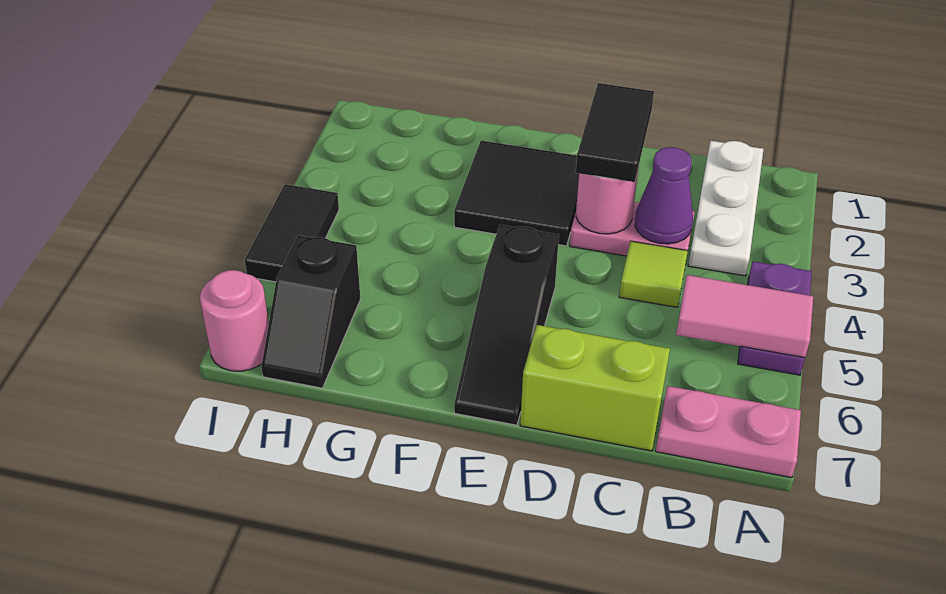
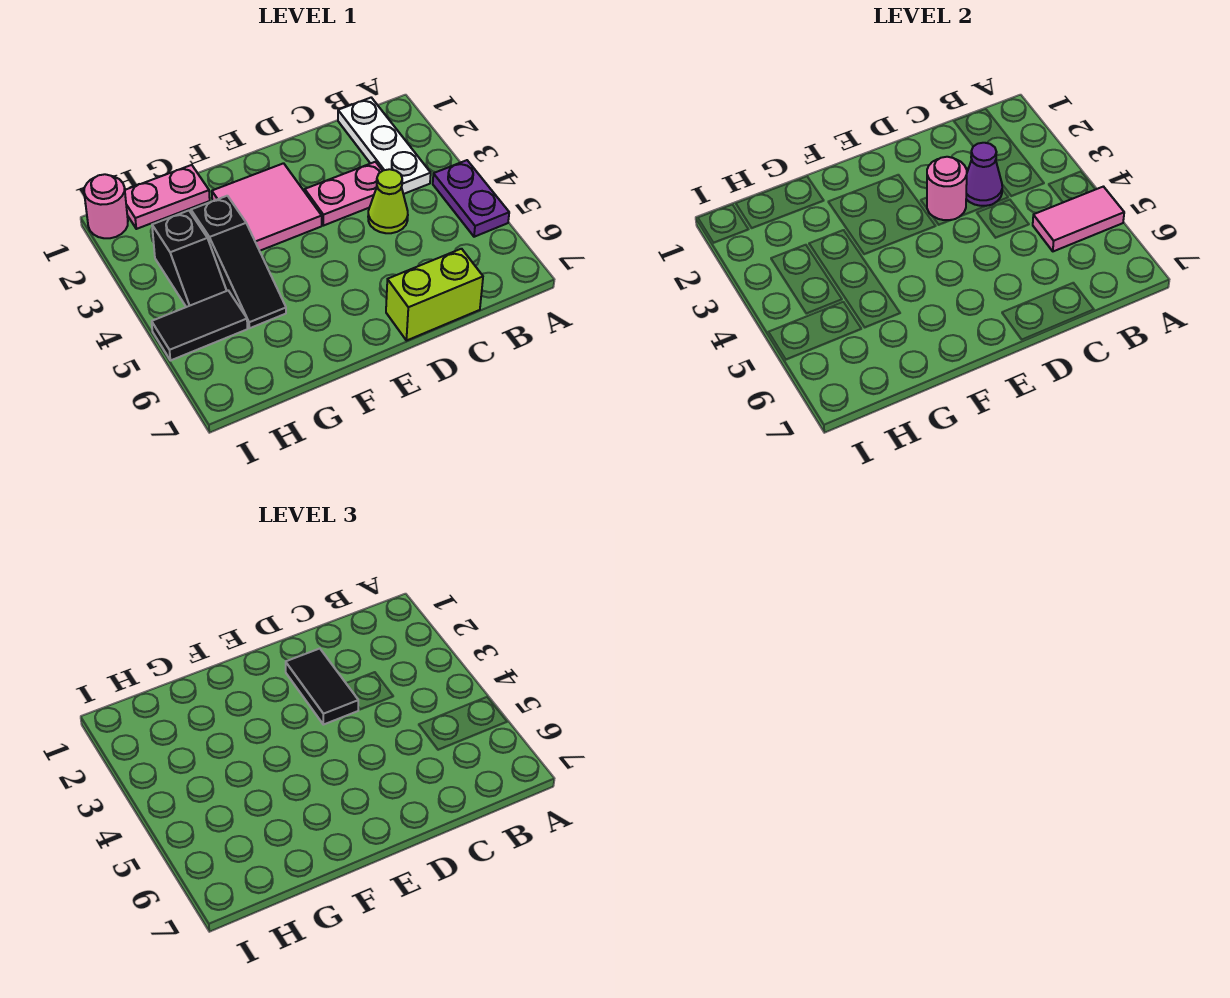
pink 1x2 plate [656,386,801,478] -> pink 1x2 plate moved to [125,165,210,229]
lime 1x1 tile [619,241,688,307] -> lime 1x1 cone [368,169,408,233]
black 2x2 tile [454,141,579,246] -> pink 2x2 tile [212,163,322,251]
black 1x3 slope [454,225,559,425] -> black 1x3 slope moved to [191,196,286,328]
black 1x2 slope [261,235,360,388] -> black 1x2 slope moved to [152,211,227,307]
black 1x2 tile [245,184,339,282] -> black 1x2 tile turned to [152,291,247,361]
pink 1x1 round brick [200,270,269,371] -> pink 1x1 round brick moved to [84,174,128,238]

